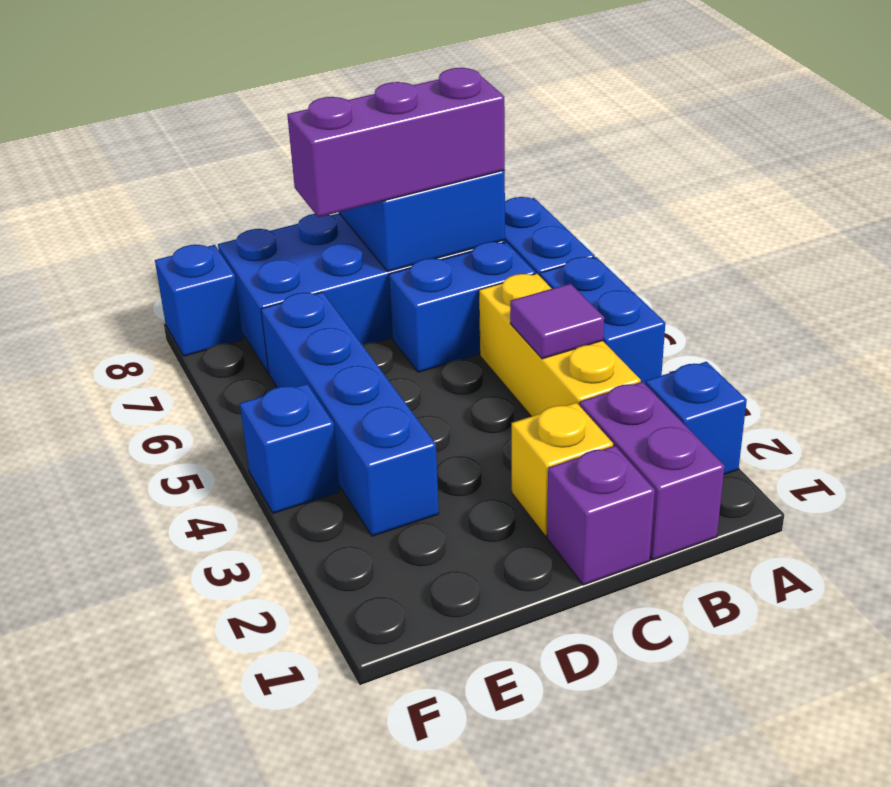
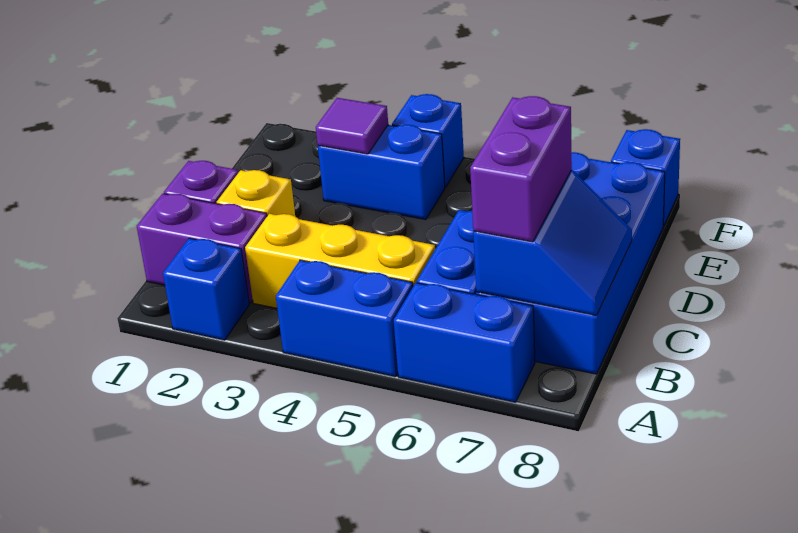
purple 1x1 tile [510,284,604,359] -> purple 1x1 tile moved to [316,98,388,154]
purple 1x3 brick [287,68,505,217] -> purple 1x2 brick [470,96,572,242]
blue 1x4 brick [261,292,439,536] -> blue 1x2 brick [318,125,445,220]

